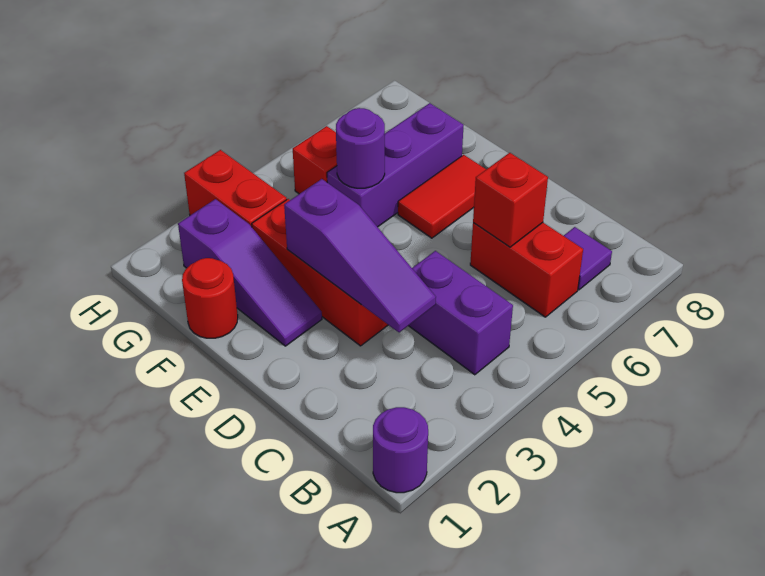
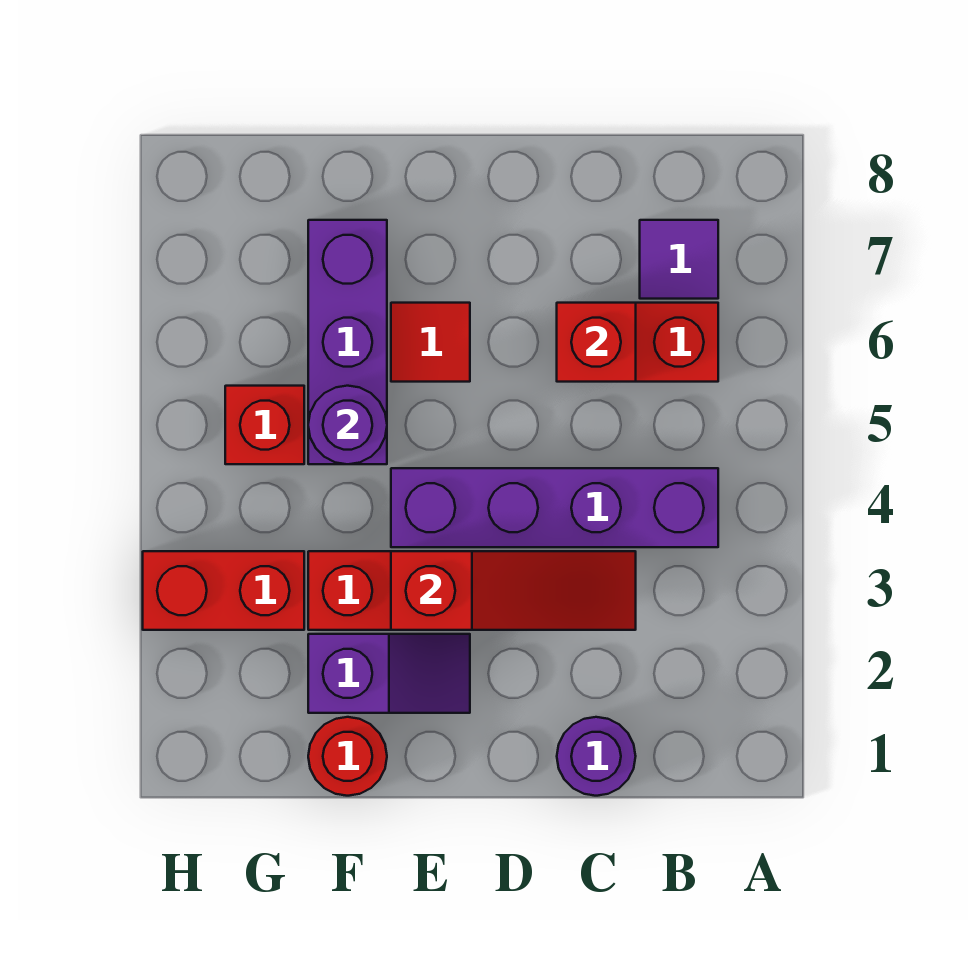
purple 1x1 round brick [373,407,428,493] -> purple 1x1 round brick moved to [557,717,636,796]
purple 1x2 brick [409,251,513,375] -> purple 1x4 brick [391,468,718,547]
purple 1x3 slope [284,179,436,333] -> red 1x3 slope [391,551,636,630]
purple 1x3 slope [178,199,322,346] -> purple 1x2 slope [308,634,470,713]
red 1x2 tile [398,155,486,238] -> red 1x1 tile [391,303,470,382]

